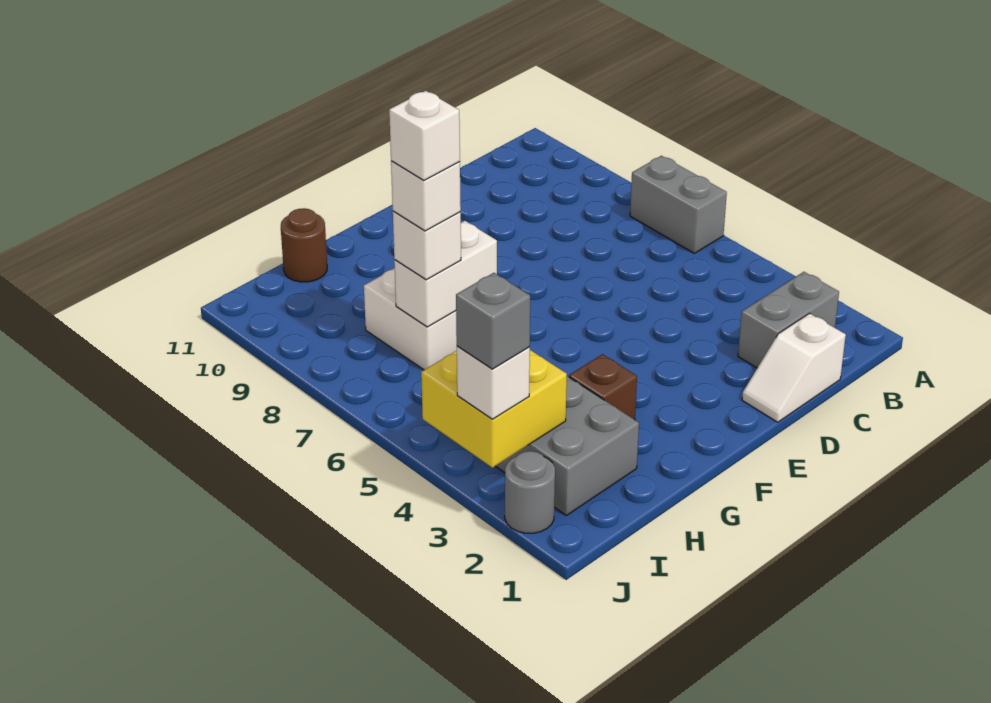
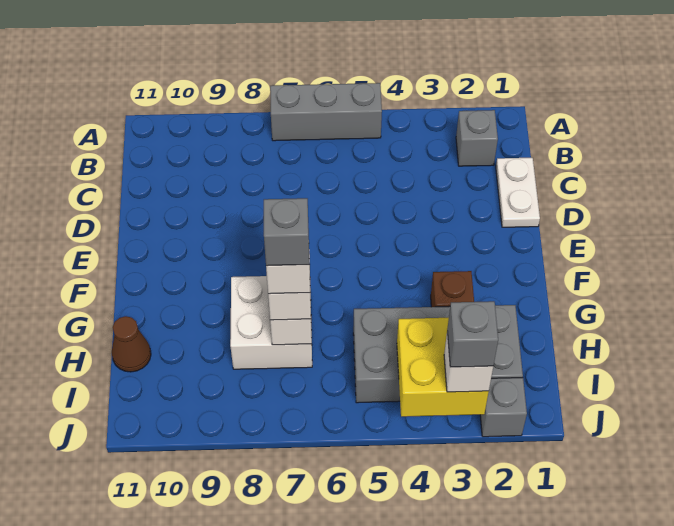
grey 1x2 brick [630,156,727,253] -> grey 1x3 brick [270,83,382,141]
grey 1x2 brick [738,272,839,368] -> grey 1x1 brick [456,110,498,166]
white 1x2 slope [742,313,846,422] -> white 1x2 plate [496,158,540,227]
white 1x1 brick [389,91,460,180] -> grey 1x1 brick [264,198,309,266]
brown 1x1 round brick [281,208,327,282] -> brown 1x1 cone [112,316,151,372]
grey 1x1 round brick [505,451,555,533] -> grey 1x1 brick [480,378,527,437]

